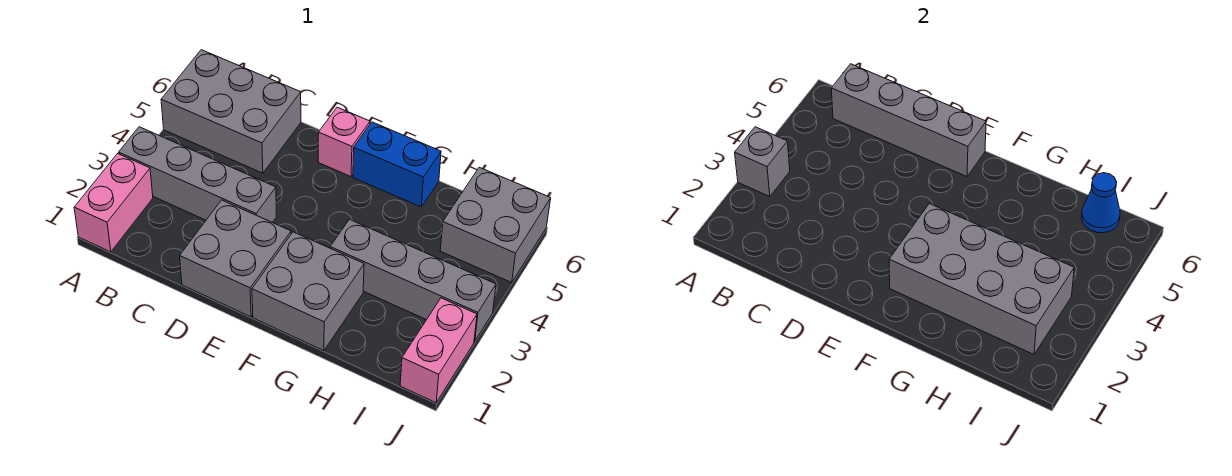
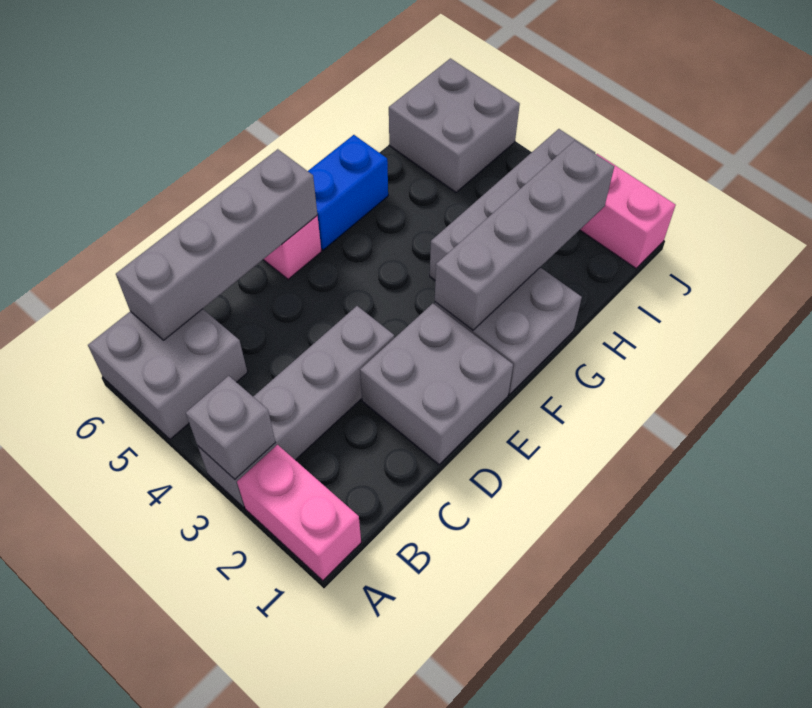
grey 2x3 brick [161,50,301,173] -> grey 2x2 brick [88,309,247,439]
grey 2x4 brick [889,204,1074,354] -> grey 1x4 brick [435,141,614,330]
blue 1x1 cone [1082,173,1120,233] -> none

